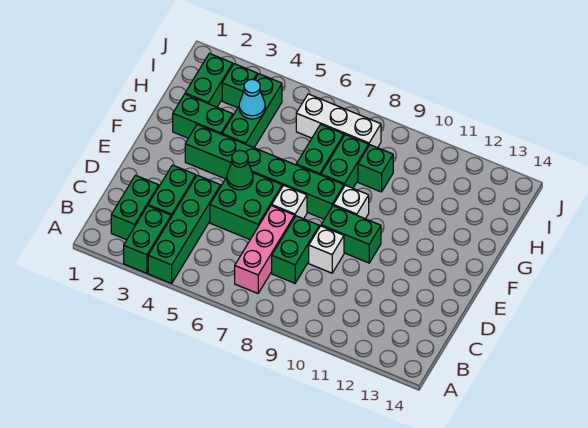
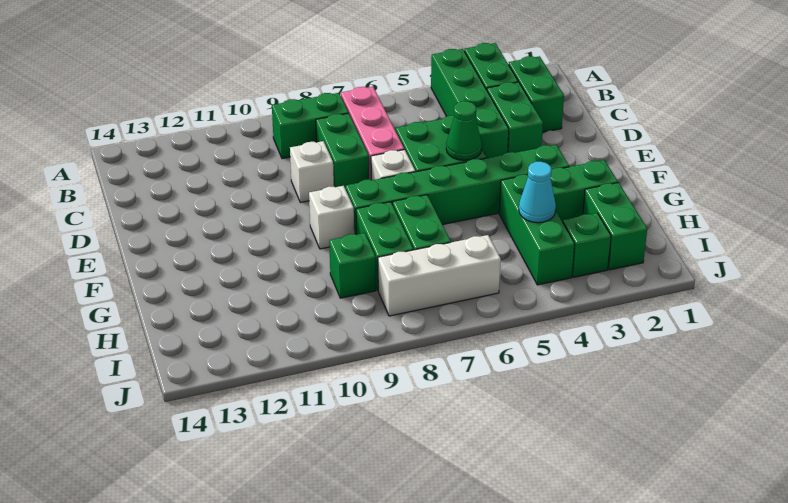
green 1x2 brick [321,206,381,263] -> green 1x2 brick moved to [272,93,348,159]

